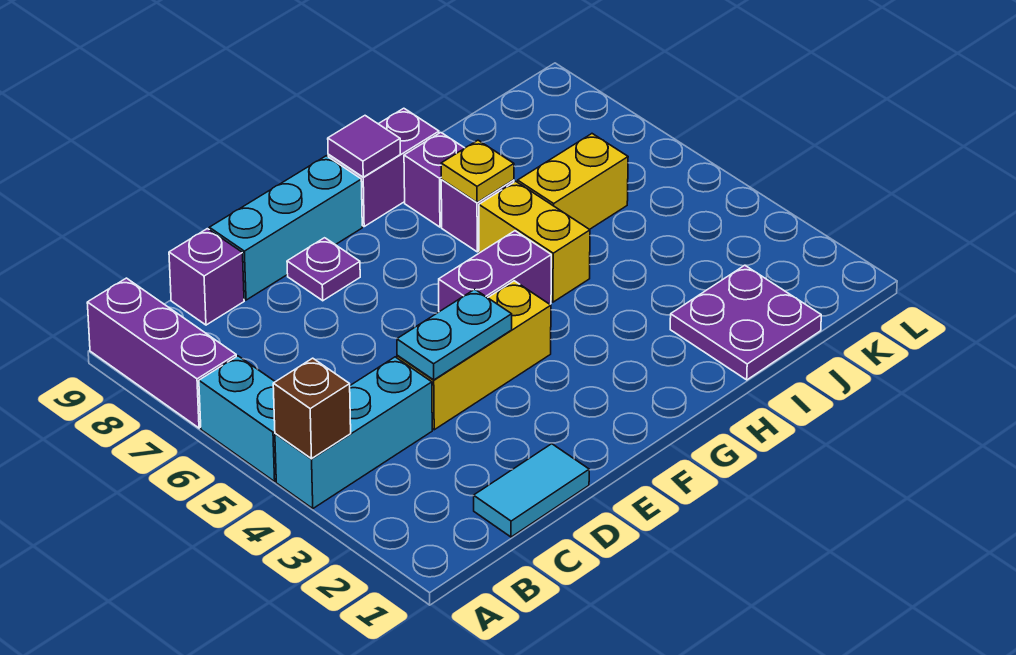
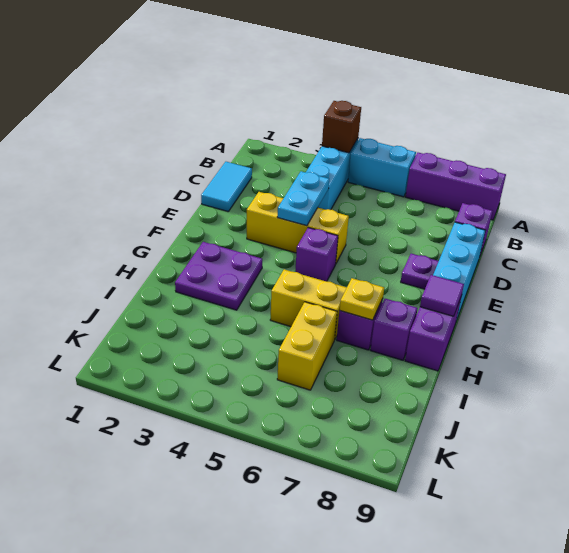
yellow 1x3 brick [397,281,551,430] -> yellow 1x3 brick turned to [247,192,349,263]
purple 1x2 brick [439,231,551,312] -> purple 1x1 brick [295,228,338,281]
purple 2x2 plate [670,265,821,380] -> purple 2x2 plate moved to [175,242,262,310]

